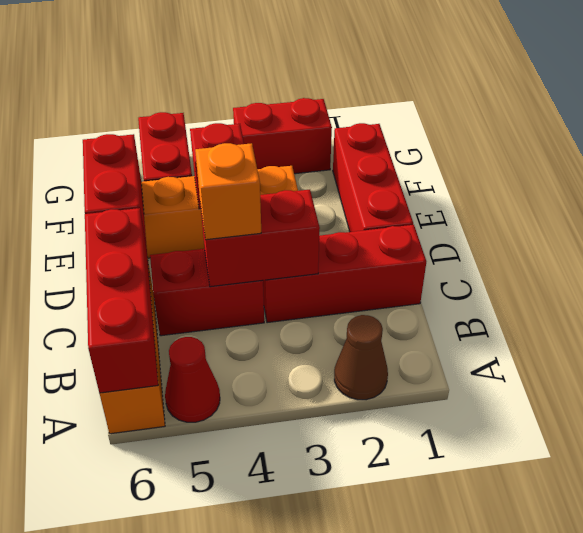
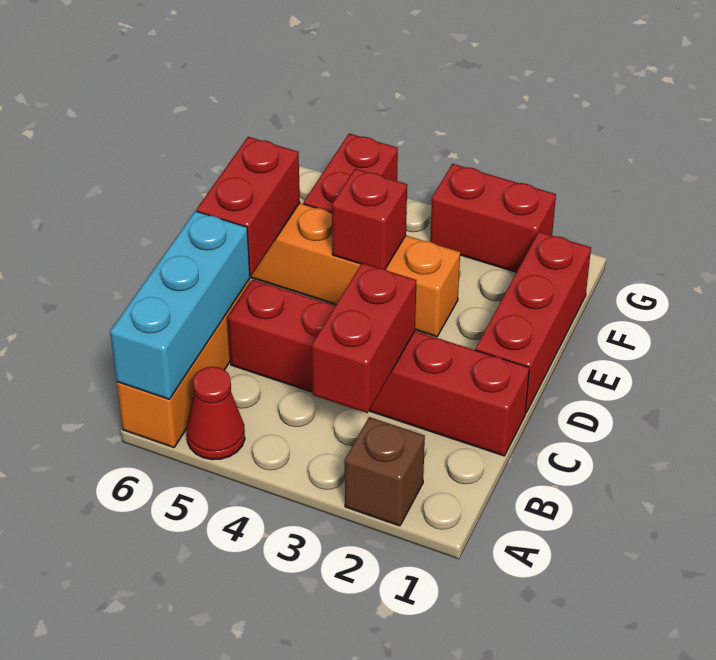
brown 1x1 cone [334,315,388,400] -> brown 1x1 brick [345,417,425,526]
red 1x3 brick [85,208,158,393] -> cyan 1x3 brick [110,211,250,399]
red 1x2 brick [201,190,320,287] -> red 1x2 brick turned to [312,263,417,413]
orange 1x1 brick [195,143,261,240] -> none

